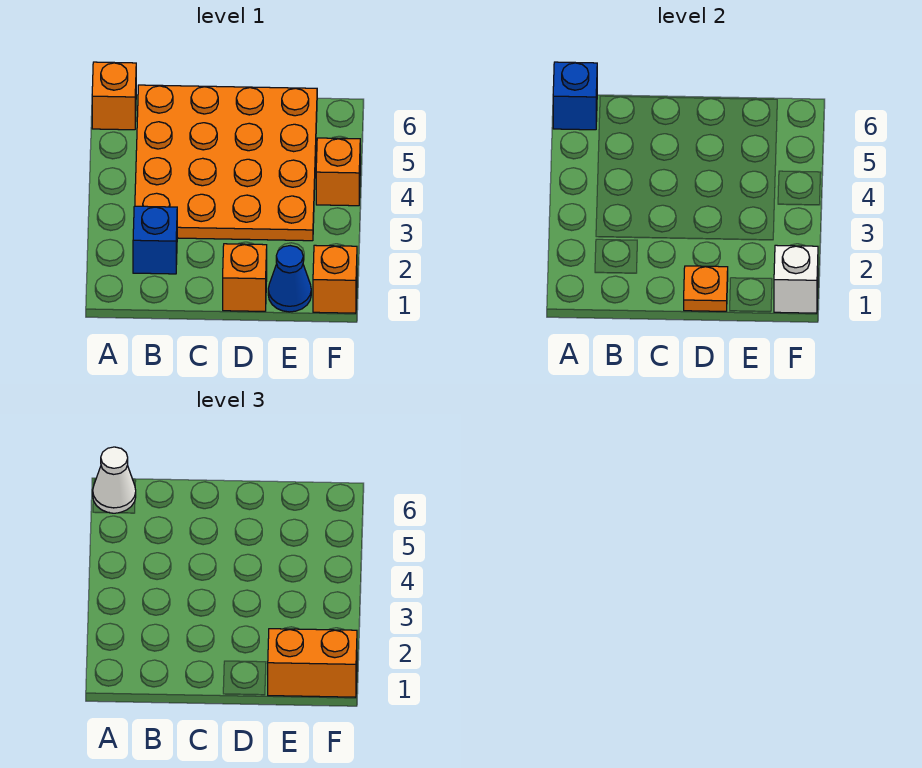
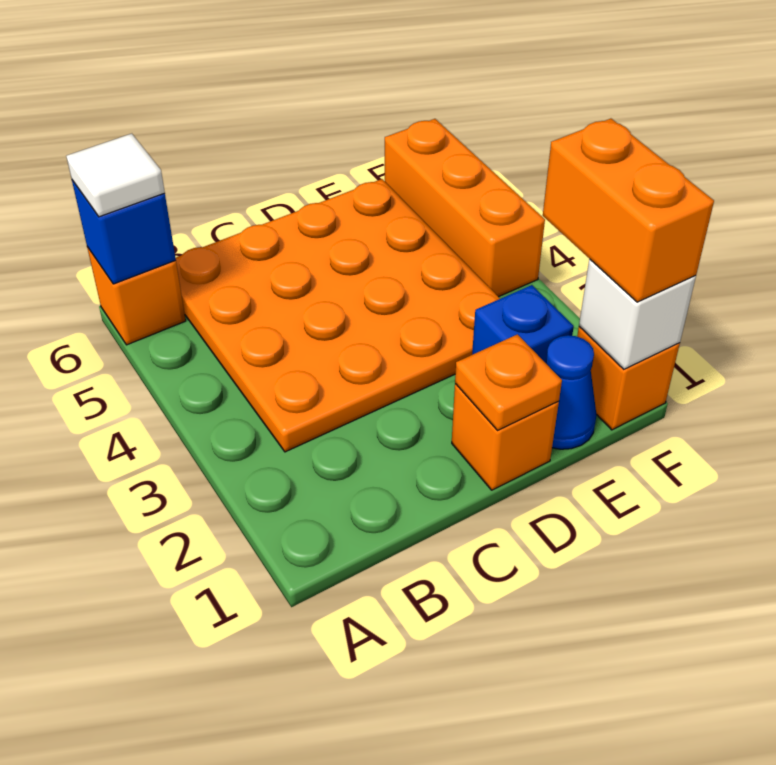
white 1x1 cone [93,447,136,513] -> white 1x1 tile [66,134,165,217]
blue 1x1 brick [133,206,177,274] -> blue 1x1 brick moved to [472,285,574,363]
orange 1x2 brick [268,629,357,697] -> orange 1x2 brick turned to [543,119,714,302]
orange 1x1 brick [316,138,360,206] -> orange 1x3 brick [385,119,545,297]

